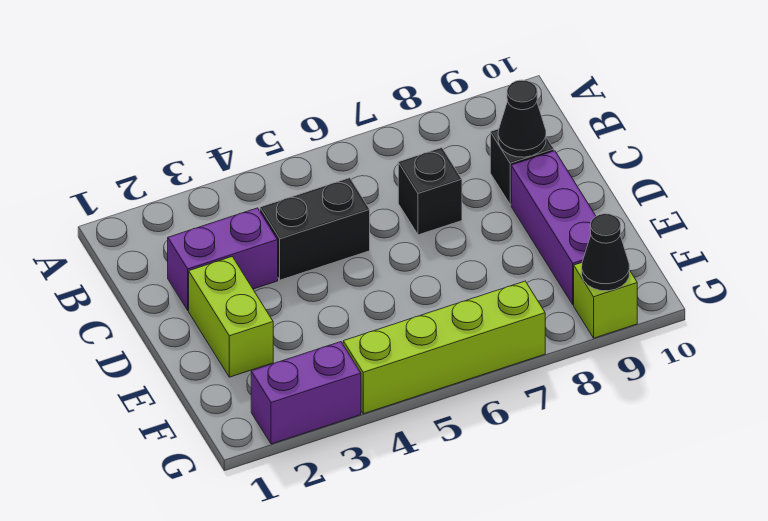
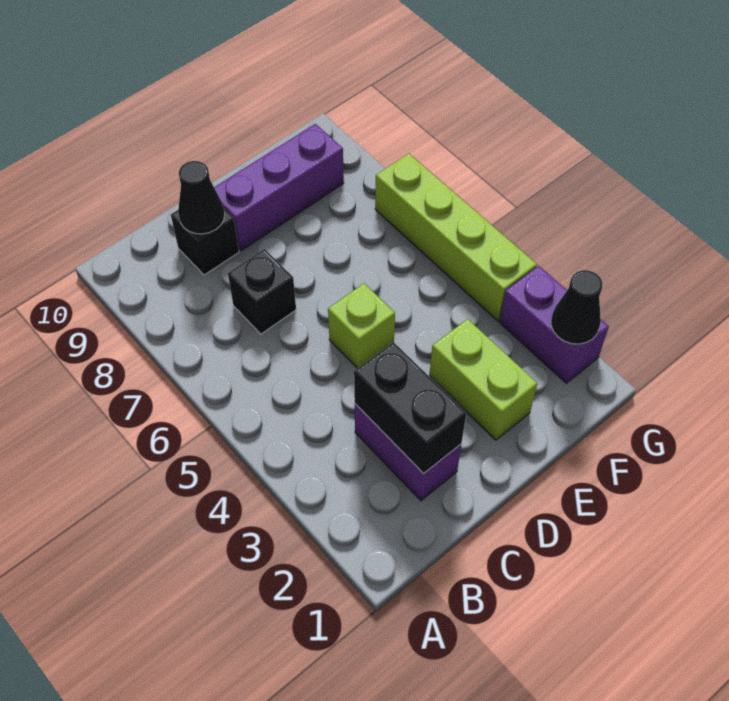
black 1x2 brick [260,178,370,280] -> black 1x2 brick moved to [354,342,466,474]
lime 1x2 brick [189,257,273,377] -> lime 1x2 brick turned to [429,319,537,440]
lime 1x1 brick [574,263,637,338] -> lime 1x1 brick moved to [328,283,395,368]
black 1x1 cone [582,214,630,291] -> black 1x1 cone moved to [551,270,603,344]

